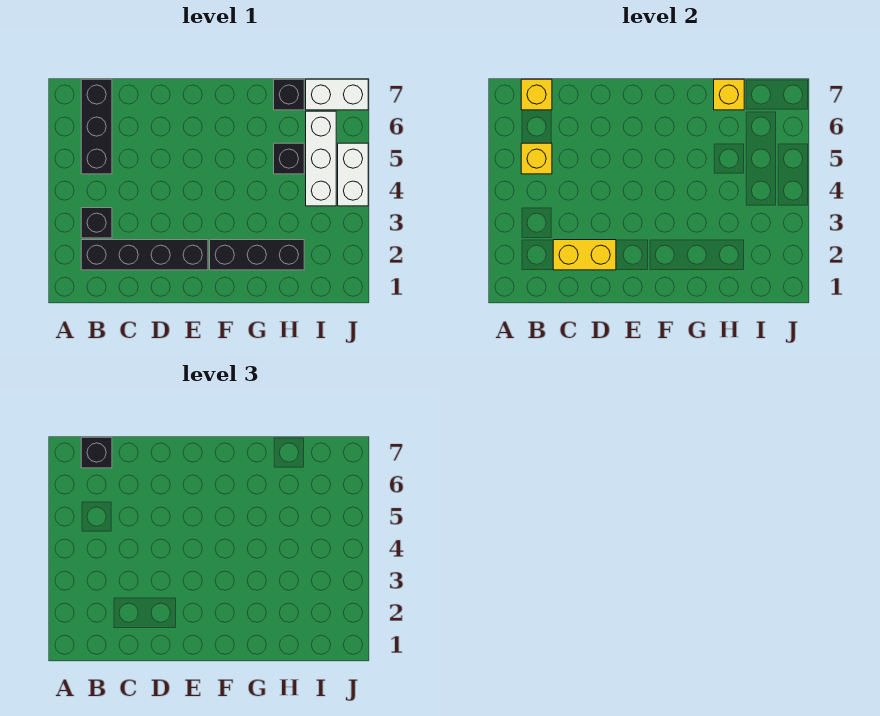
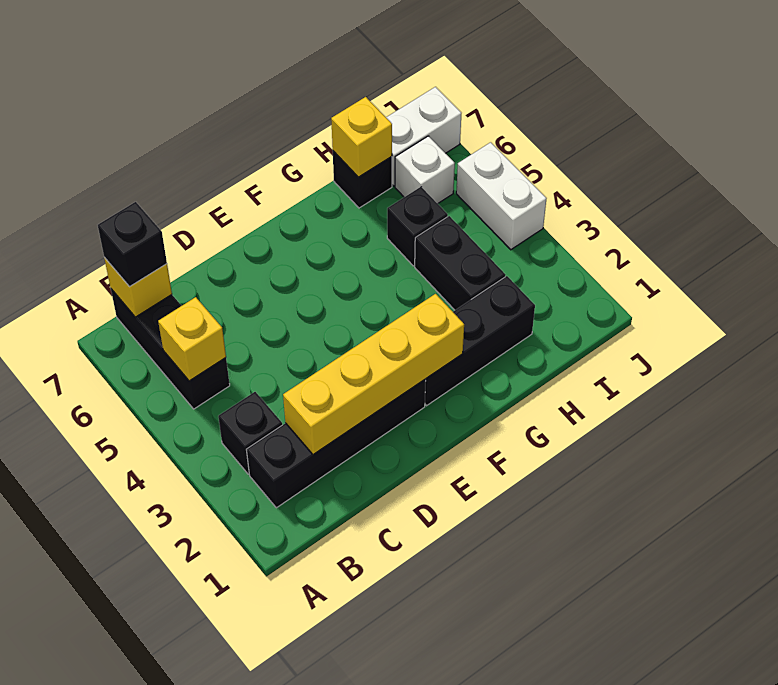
yellow 1x2 brick [553,240,616,270] -> yellow 1x4 brick [283,294,464,455]
none -> black 1x2 brick [415,216,505,310]
white 1x3 brick [306,111,336,206] -> white 1x1 brick [395,136,455,204]

